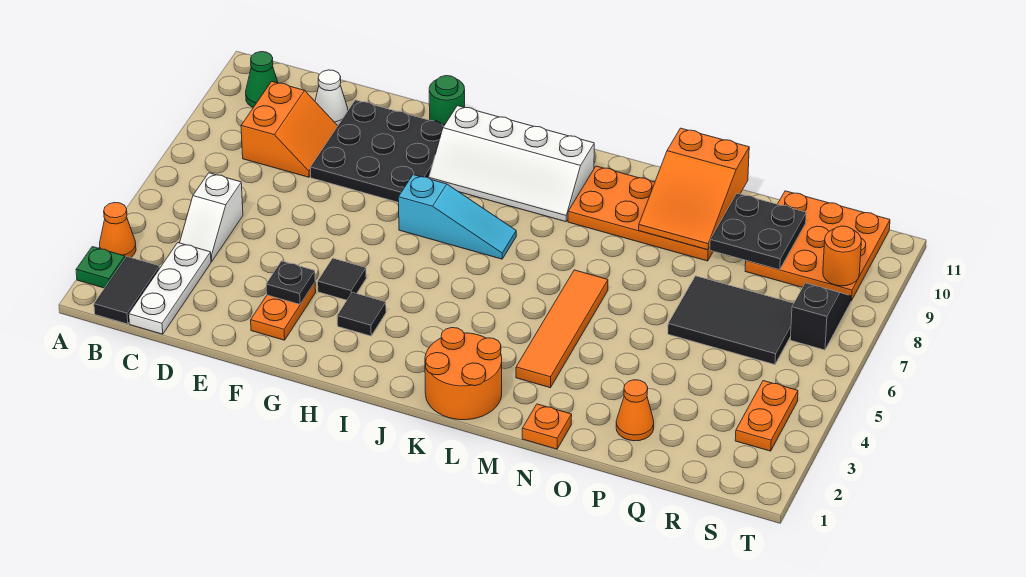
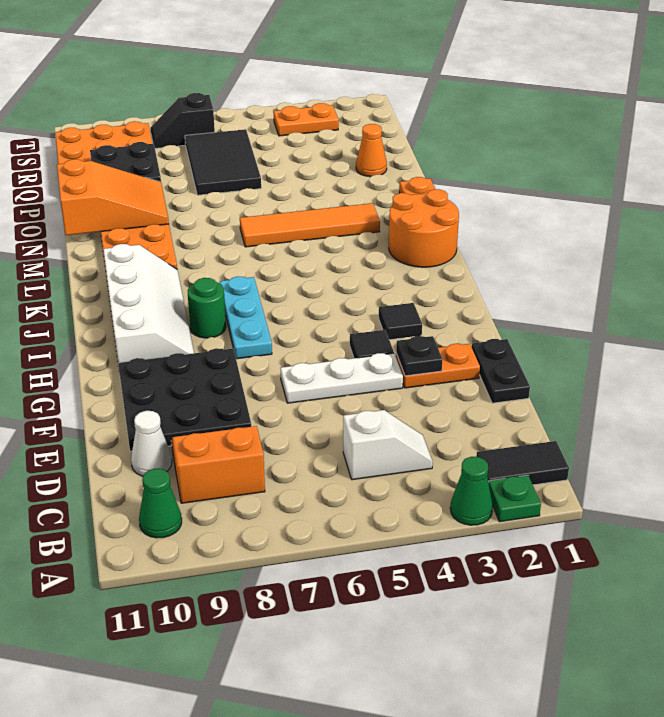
orange 1x1 cone [100,203,136,258] -> green 1x1 cone [450,457,493,525]
white 1x3 plate [129,243,211,334] -> white 1x3 plate moved to [280,353,403,403]
none -> black 1x2 plate [472,339,530,403]
green 1x1 round brick [429,76,465,124] -> green 1x1 round brick moved to [188,278,226,338]
cyan 1x3 slope [398,175,516,259] -> cyan 1x3 plate [220,276,272,359]
orange 1x1 round brick [823,226,861,286] -> none

